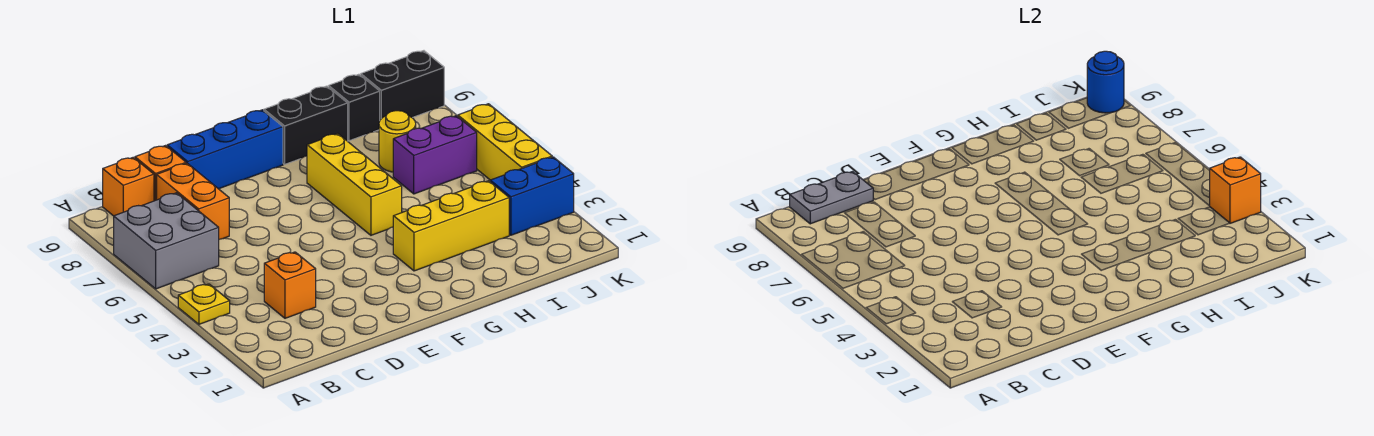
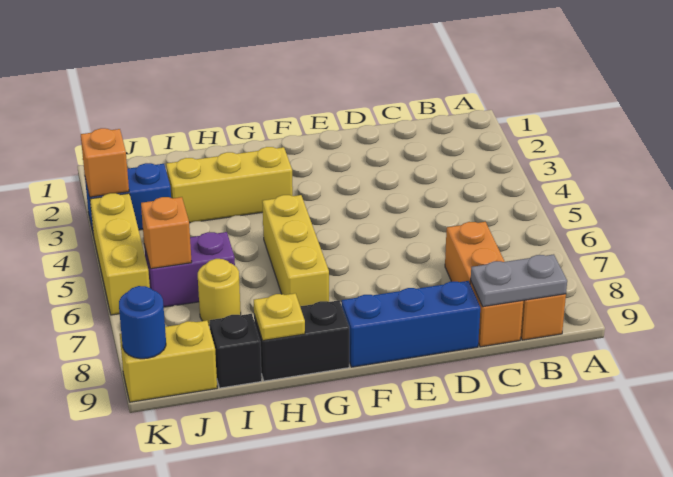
yellow 1x1 plate [178,284,230,324] -> yellow 1x1 plate moved to [254,293,305,341]
grey 2x2 brick [114,193,219,289] -> none
orange 1x1 brick [264,252,316,318] -> orange 1x1 brick moved to [141,197,192,269]
black 1x2 brick [361,51,444,120] -> yellow 1x2 brick [120,320,217,402]

